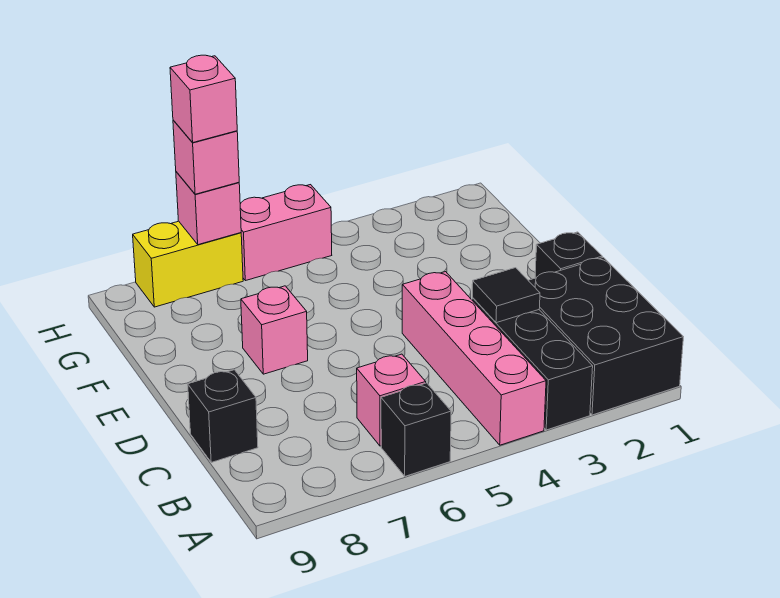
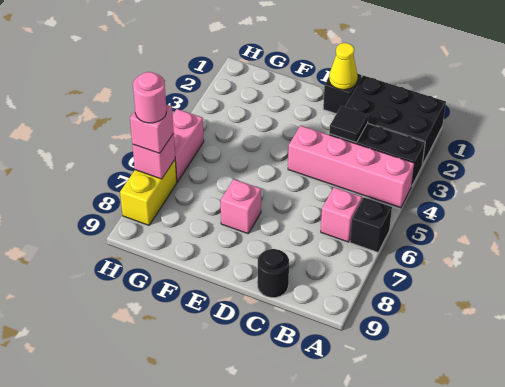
black 1x1 brick [188,370,258,462] -> black 1x1 round brick [257,249,289,298]
none -> yellow 1x1 cone [329,43,358,90]
pink 1x1 brick [170,55,237,142] -> pink 1x1 round brick [133,72,166,123]

